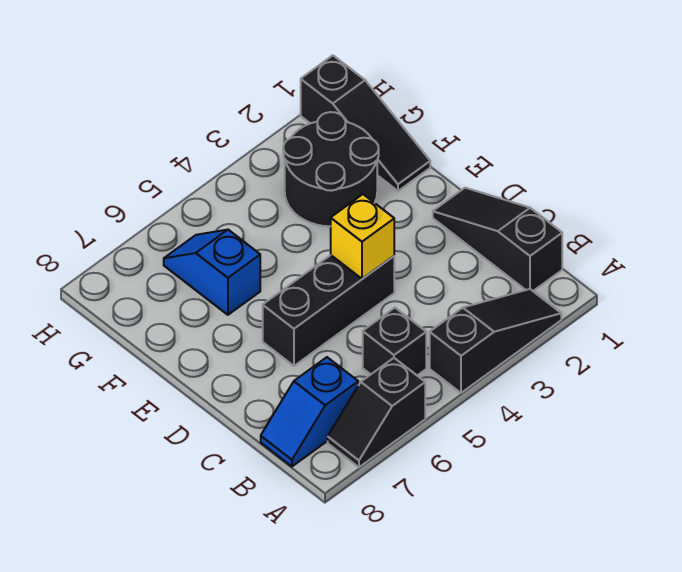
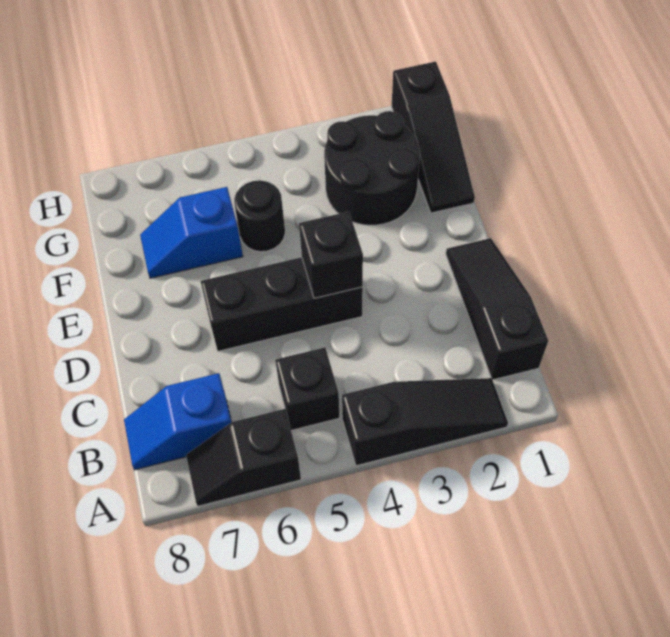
yellow 1x1 brick [331,194,394,279] -> black 1x1 brick [299,212,363,298]
none -> black 1x1 round brick [234,180,285,252]
blue 1x2 slope [164,230,260,315] -> blue 1x2 slope turned to [140,187,243,278]

